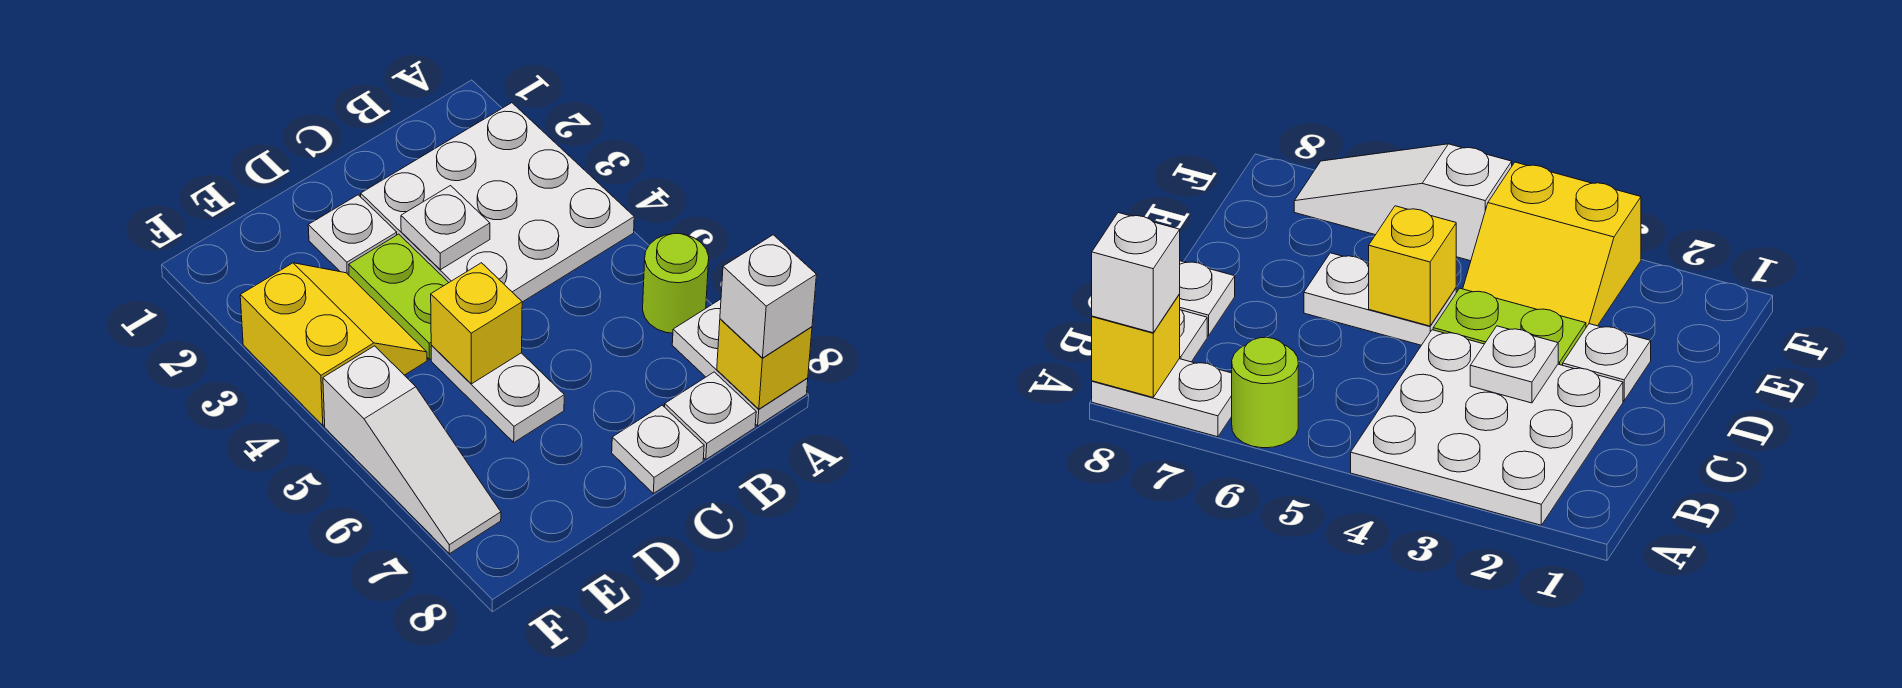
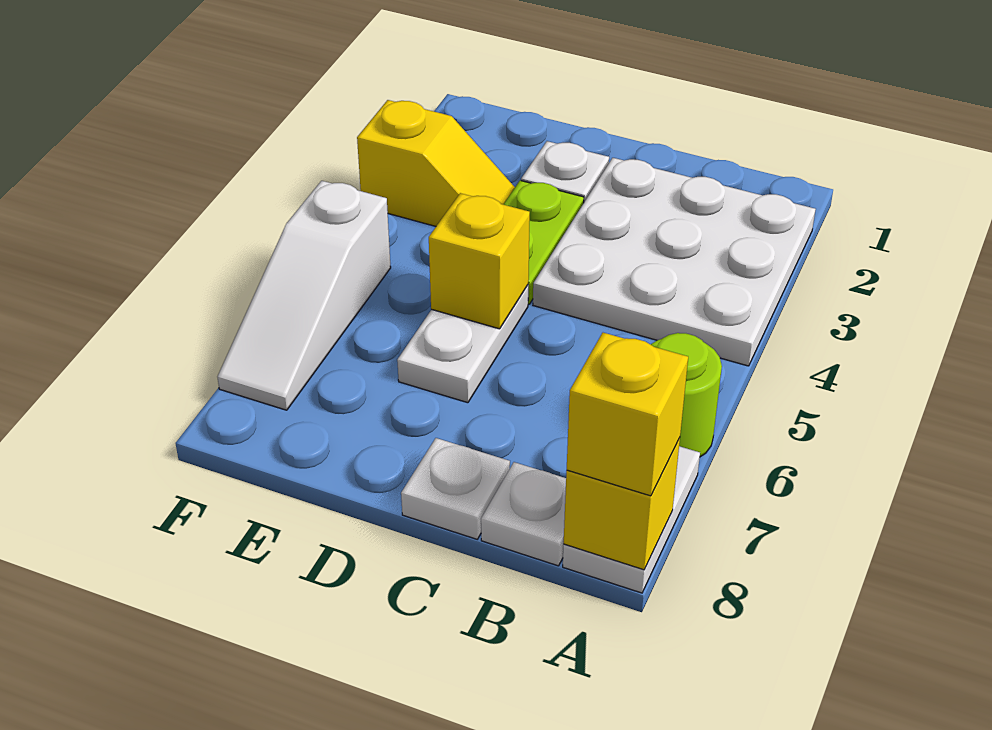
white 1x1 brick [720,235,816,358] -> yellow 1x1 brick [567,333,688,496]
white 1x1 plate [401,186,490,270] -> none
yellow 2x2 slope [240,263,427,425] -> yellow 1x2 slope [357,100,515,226]

